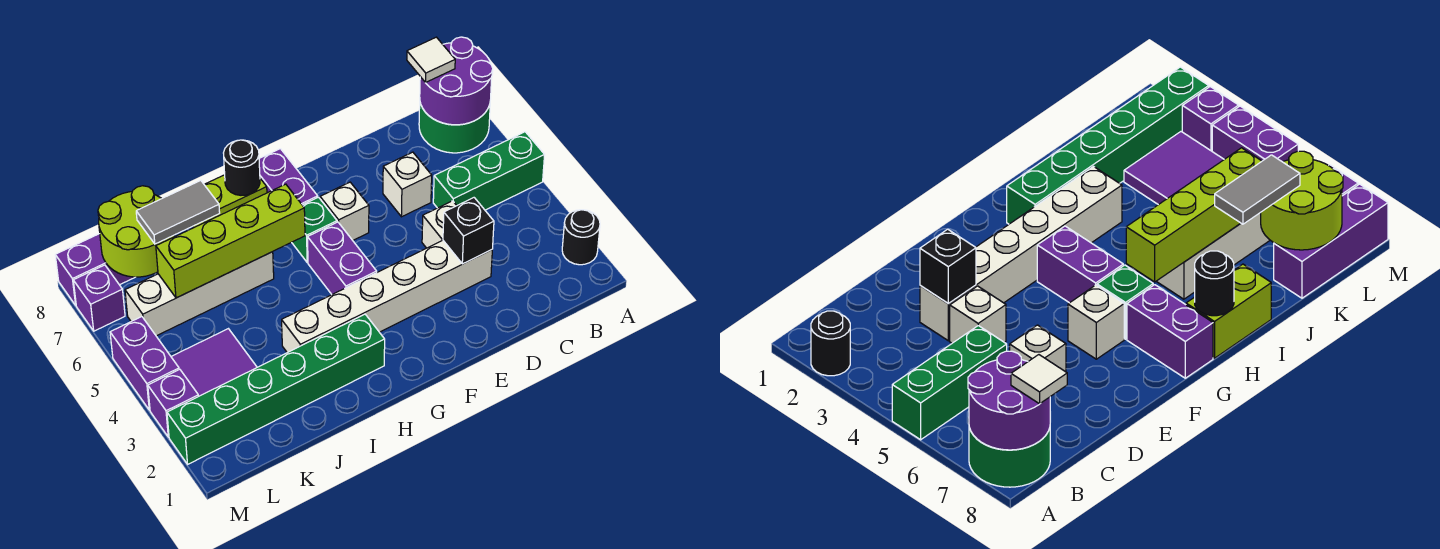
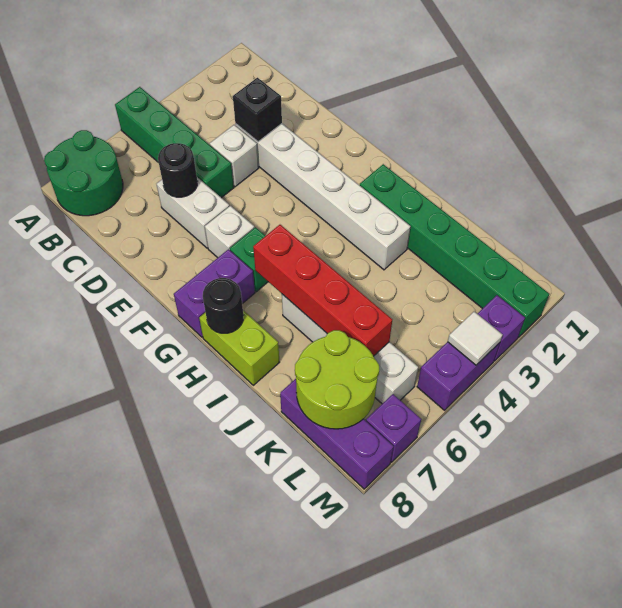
black 1x1 round brick [562,210,600,265] -> black 1x1 round brick moved to [158,143,198,197]
green 1x3 brick [433,132,545,210] -> green 1x4 brick [115,87,234,198]
purple 2x2 round brick [420,37,493,125] -> none
white 1x1 tile [407,37,455,83] -> white 1x1 tile moved to [448,312,503,365]
white 1x1 brick [383,152,432,217] -> white 1x2 brick [157,177,229,248]
purple 1x2 brick [308,222,377,294] -> none
lime 1x4 brick [156,184,305,298] -> red 1x4 brick [253,225,392,356]
grey 1x2 tile [136,181,220,244] -> none
purple 2x2 tile [171,329,257,396] -> none

